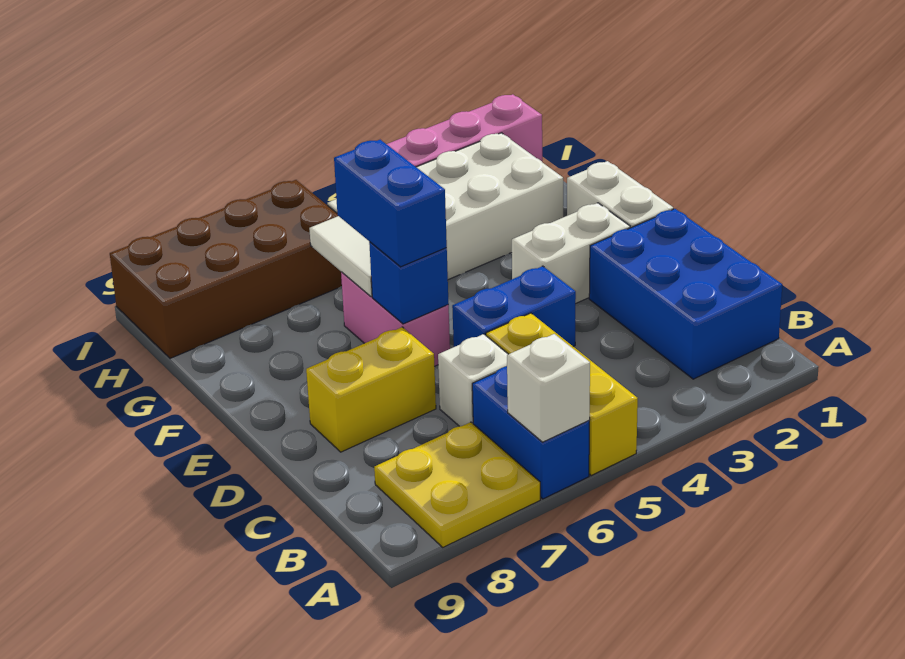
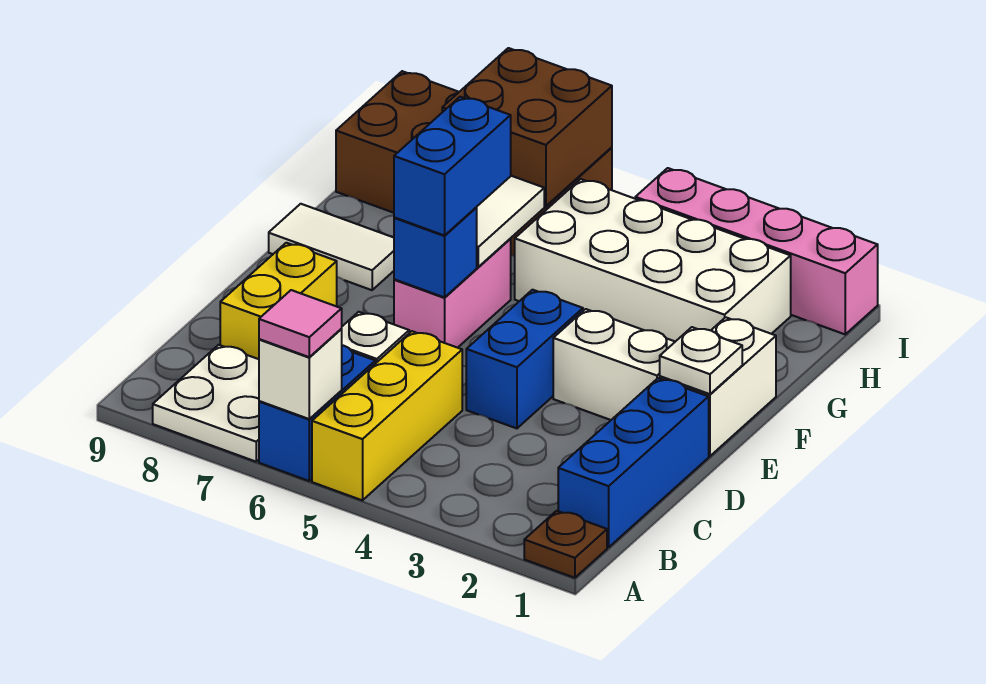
none -> brown 1x1 plate [524,511,607,578]
none -> pink 1x1 tile [259,290,342,357]
yellow 2x2 plate [374,422,540,547] -> white 2x2 plate [153,345,259,462]
blue 2x3 brick [589,209,782,379] -> blue 1x3 brick [558,378,709,547]
blue 1x2 brick [452,266,576,347] -> blue 1x2 brick turned to [466,290,583,428]
yellow 1x2 brick [306,327,436,452] -> yellow 1x2 brick turned to [220,243,337,359]
none -> white 1x1 plate [660,327,742,394]
none -> white 1x2 tile [269,204,394,290]
none -> brown 2x2 brick [442,48,612,206]

